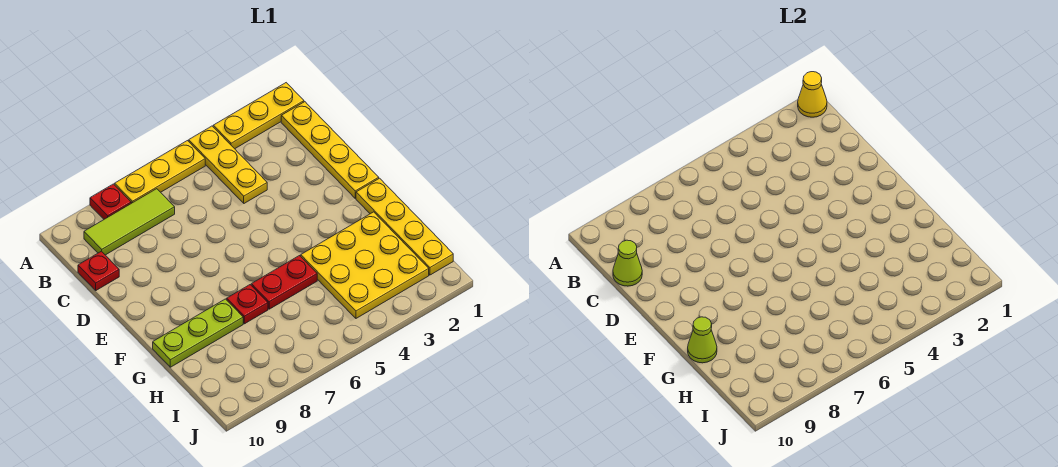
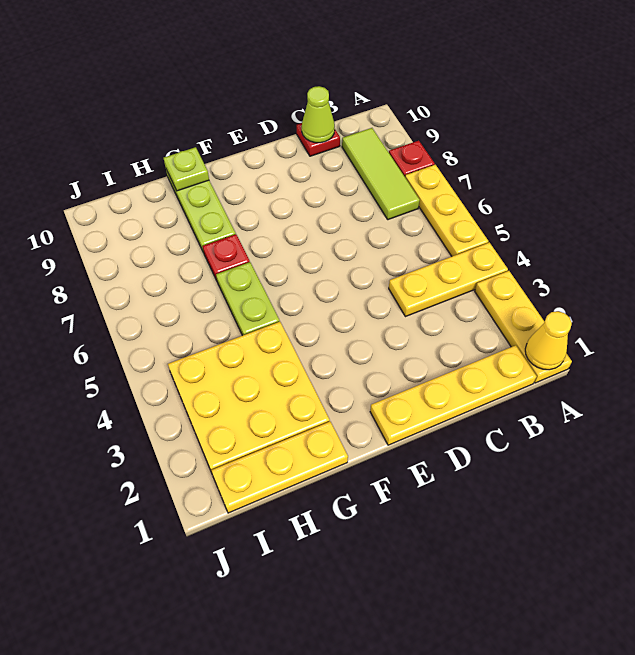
yellow 1x4 plate [356,178,453,275] -> yellow 1x3 plate [211,422,348,513]
red 1x2 plate [251,256,317,309] -> lime 1x2 plate [216,262,280,335]
lime 1x1 cone [688,317,717,363] -> lime 1x1 plate [164,147,209,191]

